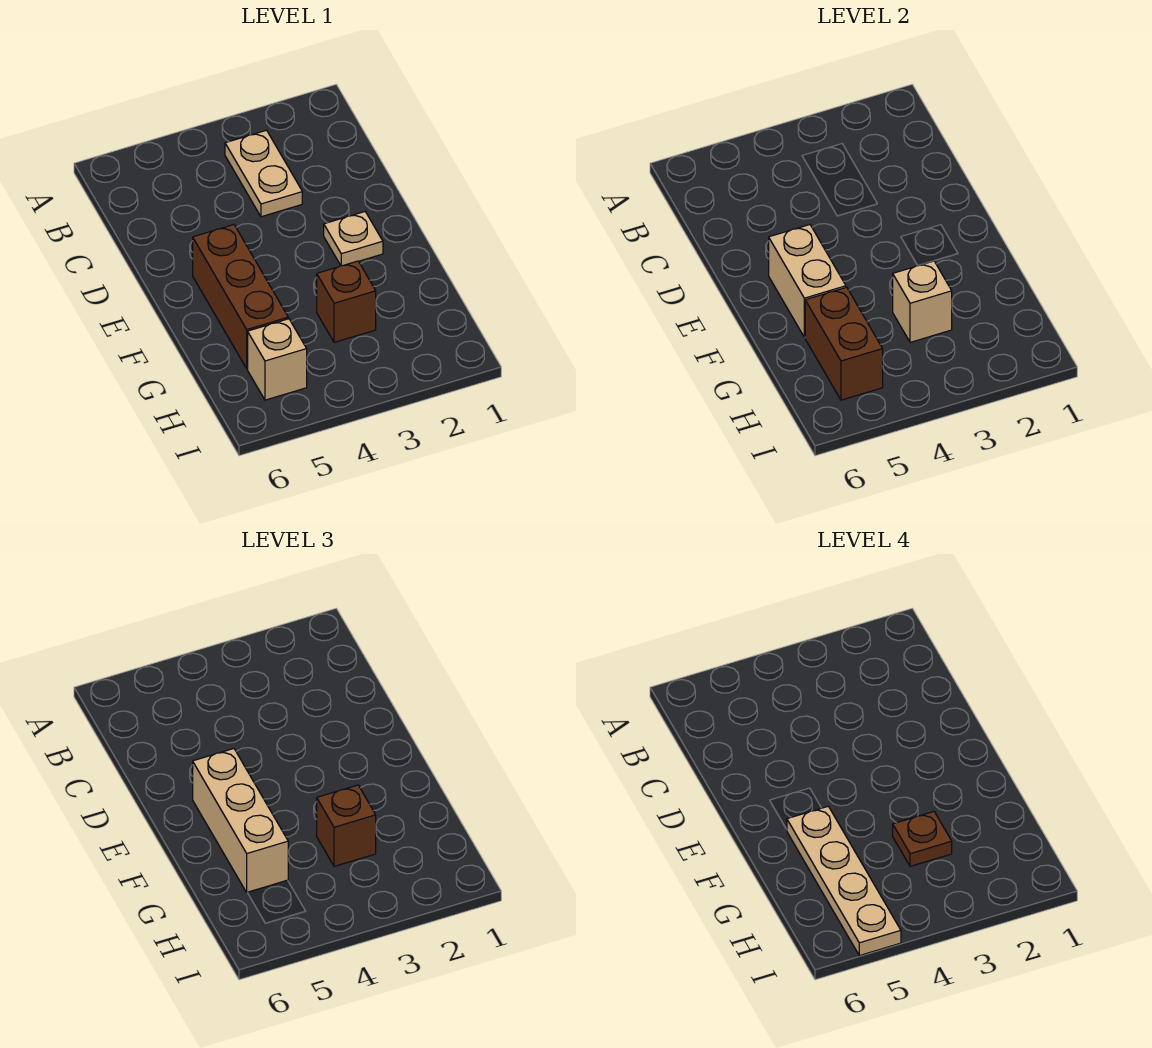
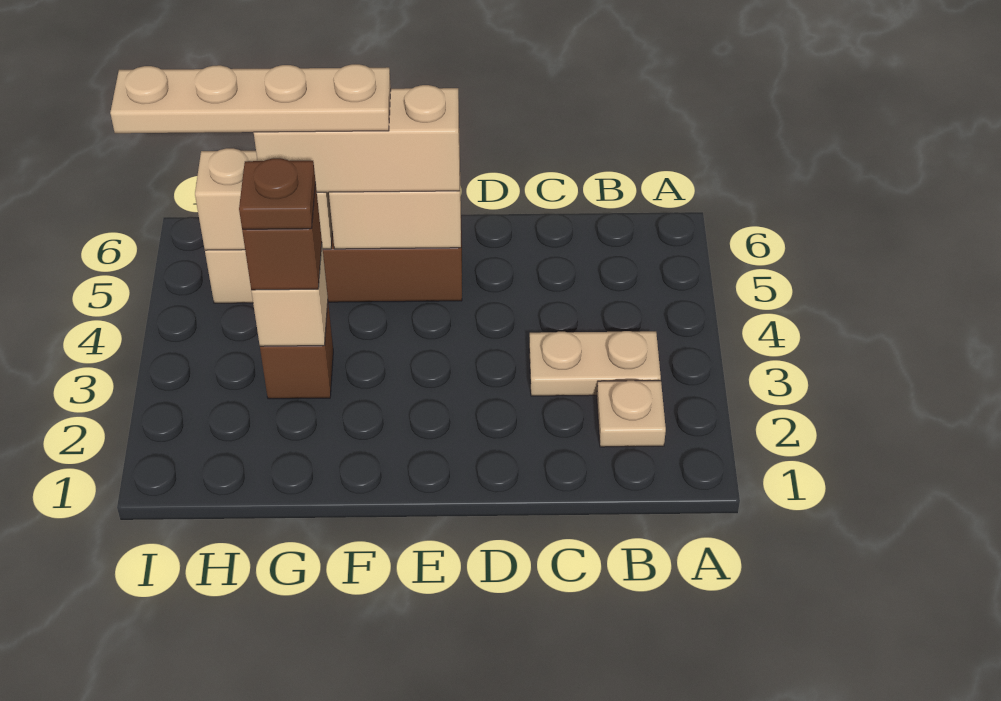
tan 1x1 plate [324,212,383,266] -> tan 1x1 plate moved to [597,381,666,447]
brown 1x2 brick [805,287,883,400] -> tan 1x2 brick [195,148,333,250]

